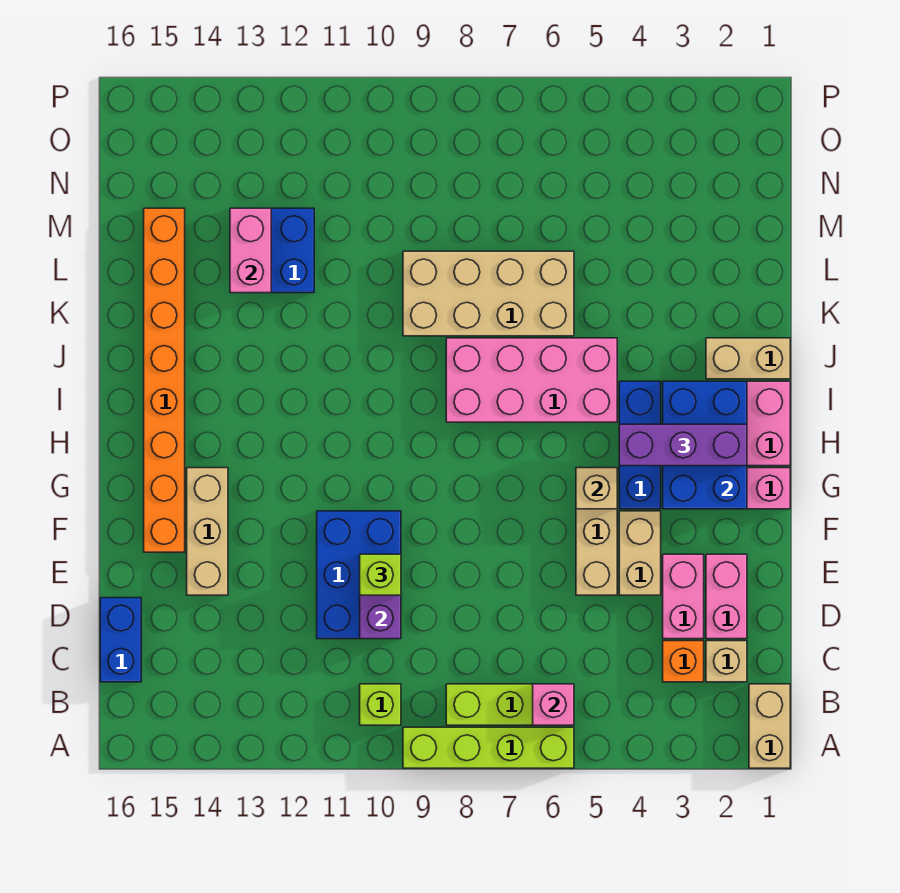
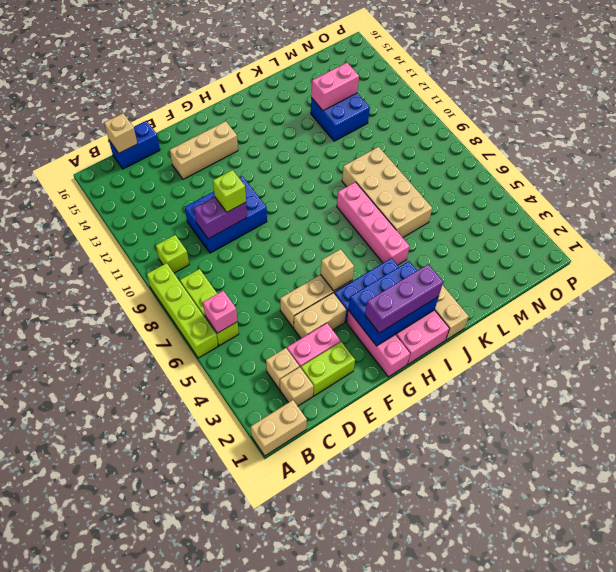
orange 1x1 brick [663,641,704,682] -> tan 1x1 brick [266,348,299,390]
none -> tan 1x1 brick [104,113,137,153]
pink 1x2 brick [706,554,747,639] -> lime 1x2 brick [301,342,355,396]
orange 1x8 brick [144,208,185,552] -> none
purple 1x3 brick [619,424,747,466] -> purple 1x3 brick turned to [365,264,443,333]
pink 2x4 brick [446,338,617,422] -> pink 1x4 brick [337,182,410,265]

